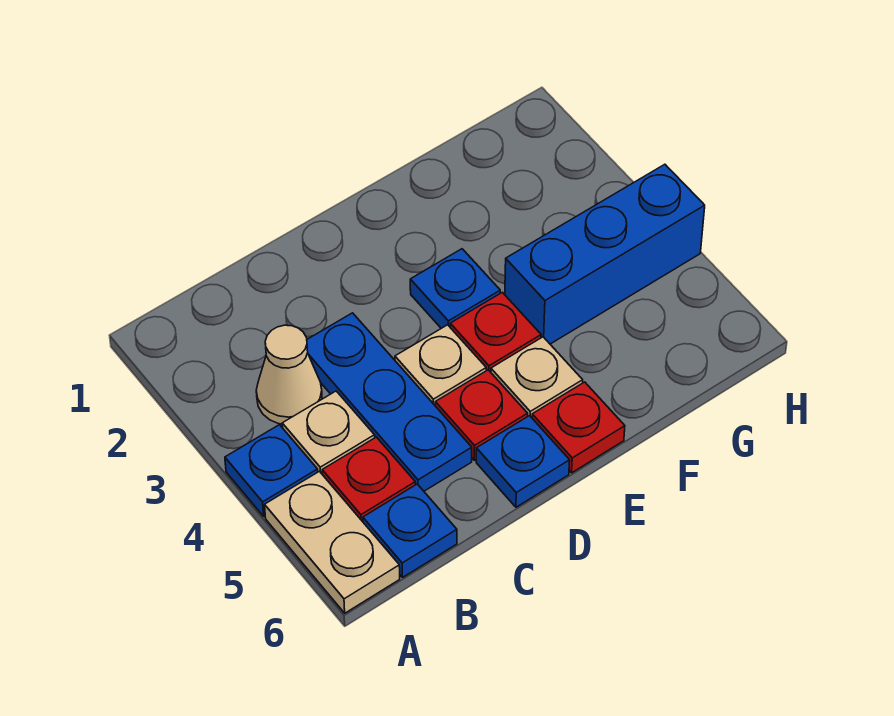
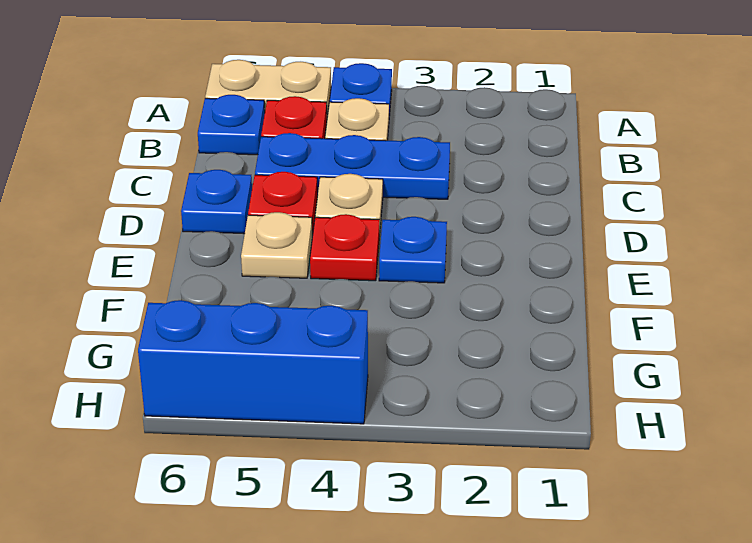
tan 1x1 cone [256,325,322,424] -> none
red 1x1 plate [532,382,625,473] -> none
blue 1x3 brick [505,164,705,344] -> blue 1x3 brick turned to [138,300,368,424]

